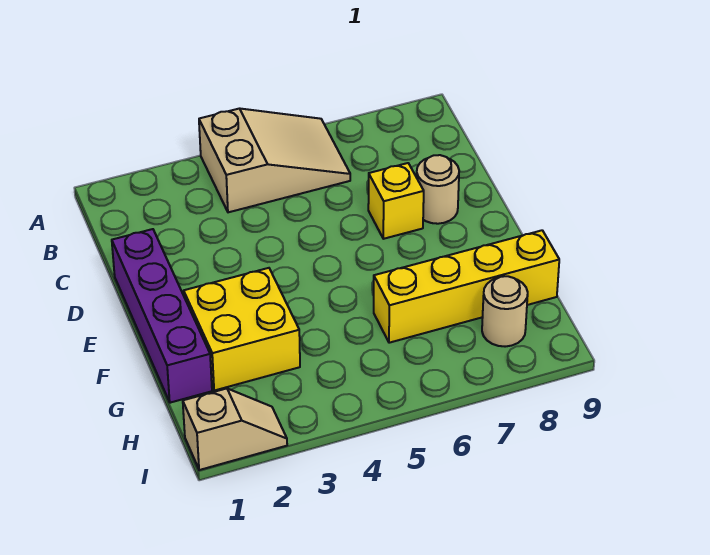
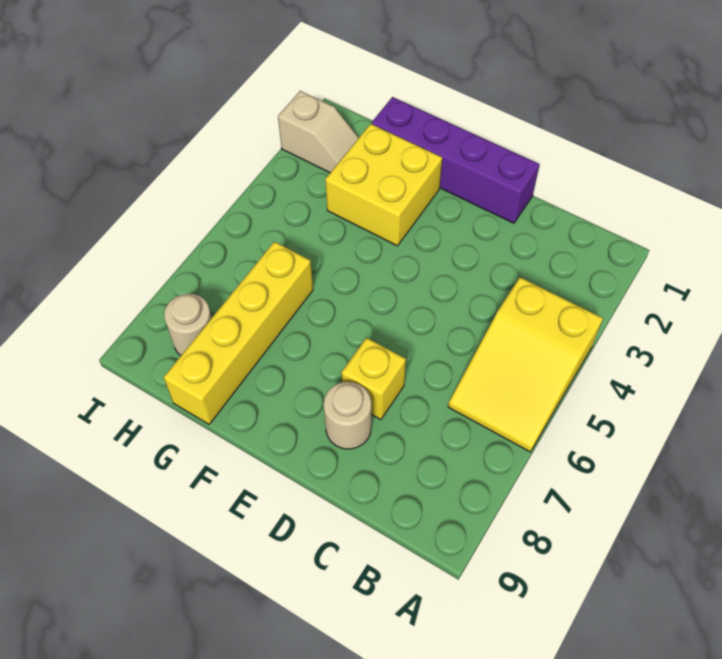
tan 2x3 slope [199,109,350,212] -> yellow 2x3 slope [448,277,603,452]
tan 1x2 slope [183,389,287,470] -> tan 1x2 slope turned to [278,91,359,173]

